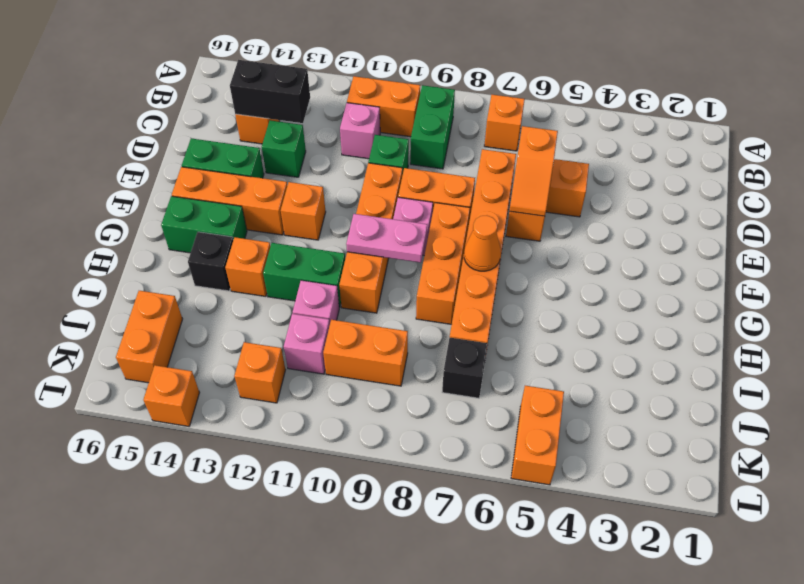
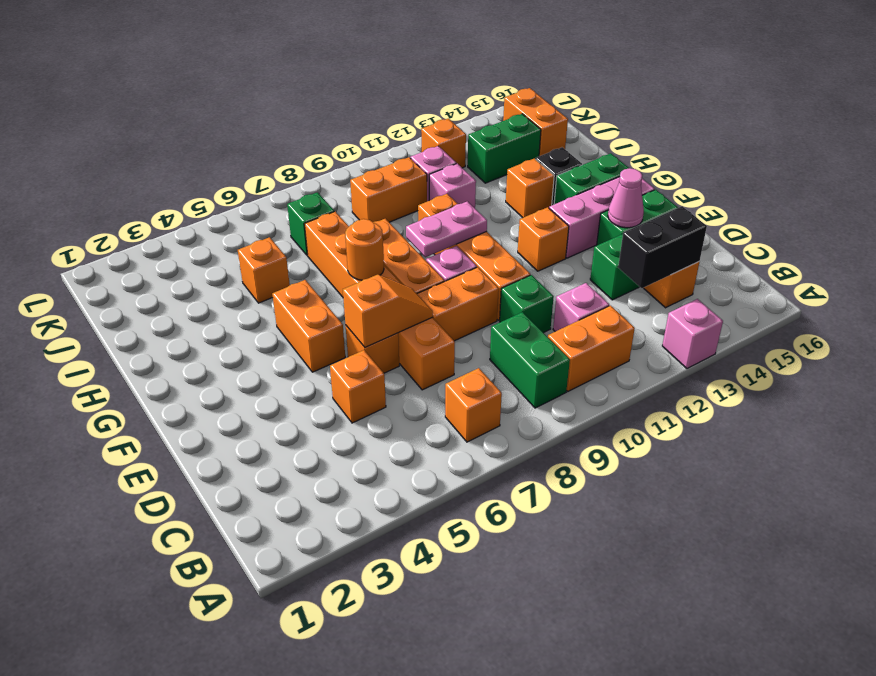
none -> pink 1x1 brick [662,299,723,369]
orange 1x2 slope [509,126,558,216] -> orange 1x2 slope turned to [343,275,433,347]
none -> pink 1x1 cone [608,168,644,228]
orange 1x3 brick [172,167,287,235] -> pink 1x3 brick [549,177,655,258]
orange 1x1 cone [464,216,501,271] -> orange 1x1 round brick [345,219,384,280]
green 1x2 brick [263,243,345,307] -> green 1x2 brick moved to [468,114,541,183]
black 1x1 brick [442,338,487,398] -> green 1x1 brick [287,192,334,255]
orange 1x2 brick [511,386,564,485] -> orange 1x2 brick moved to [272,280,345,372]
orange 1x1 brick [143,365,200,426] -> orange 1x1 brick moved to [238,237,290,303]

